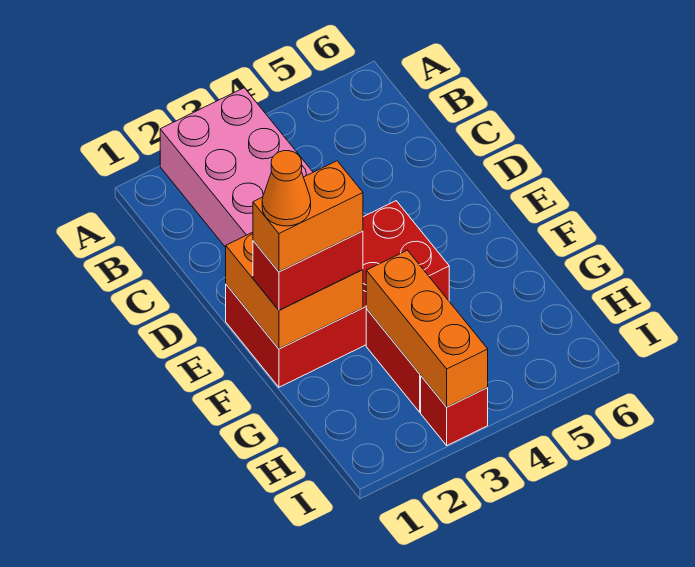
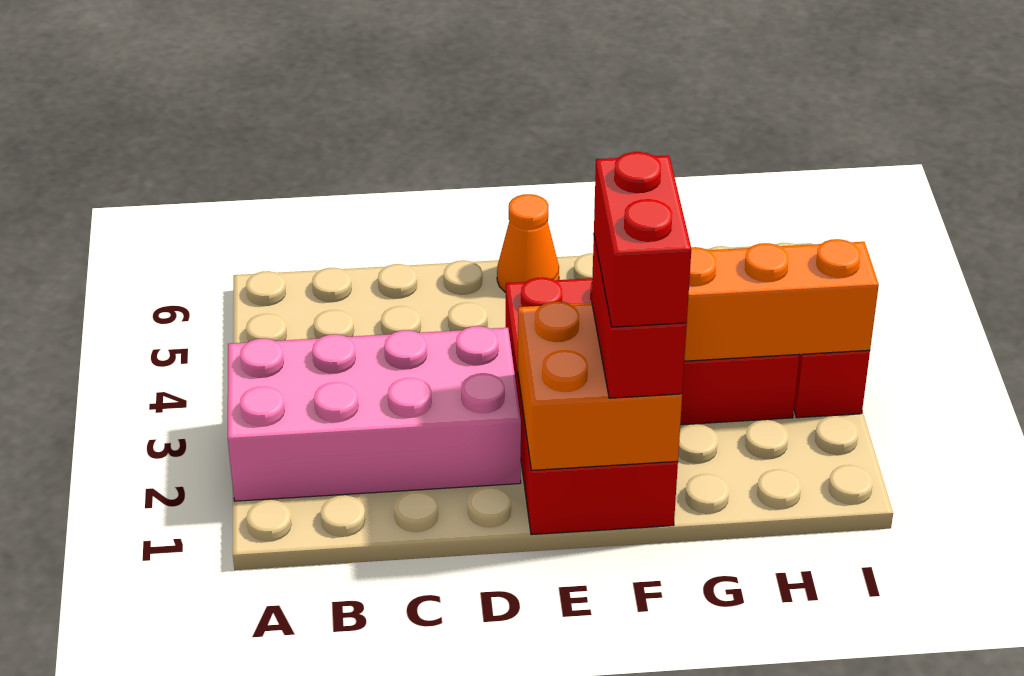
orange 1x2 brick [253,161,363,272] -> red 1x2 brick [594,152,691,327]
orange 1x1 cone [262,151,311,226] -> orange 1x1 cone moved to [497,194,559,292]

